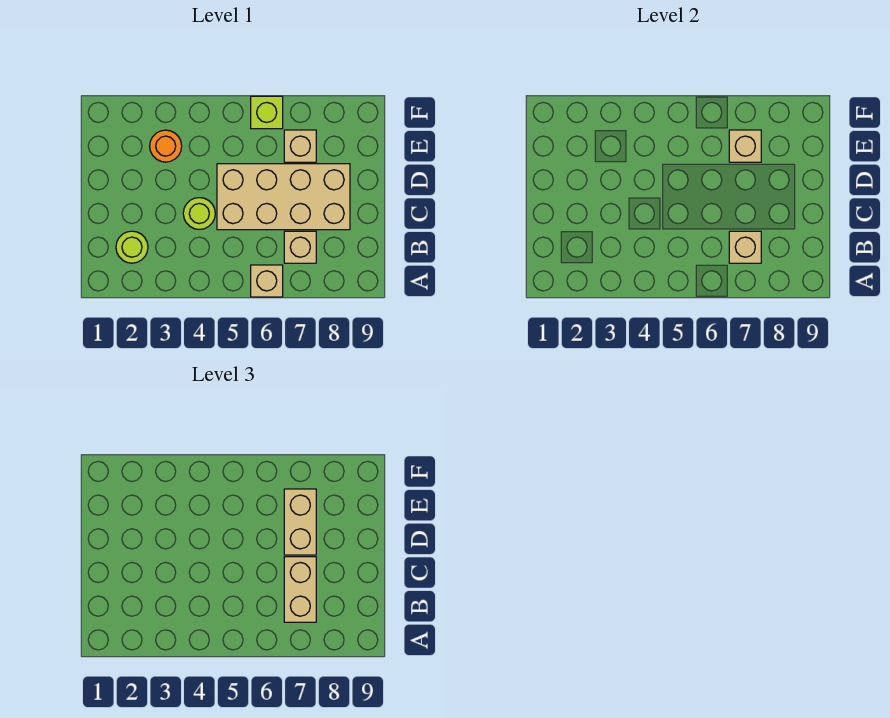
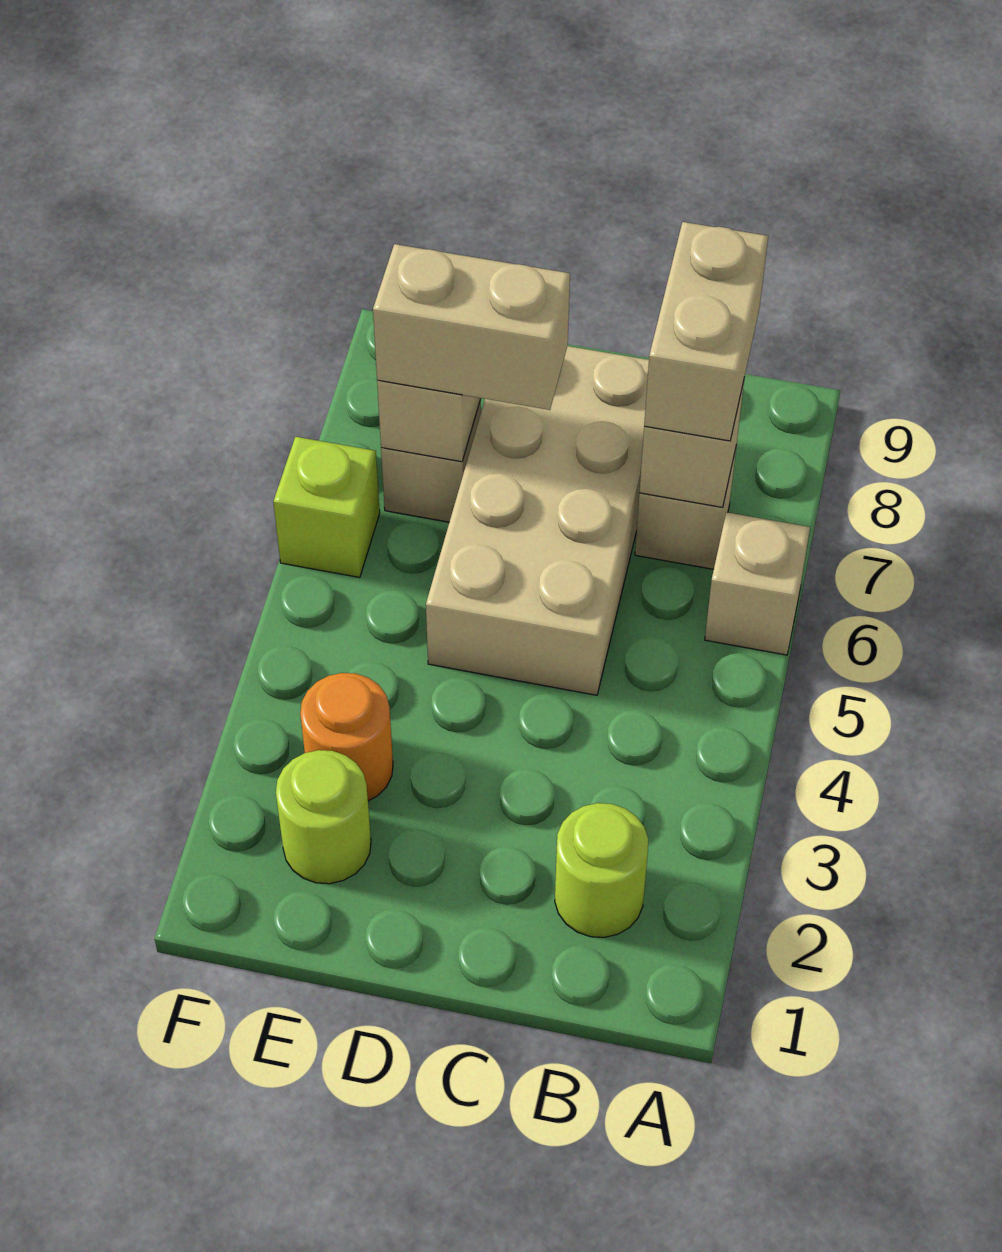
tan 1x2 brick [284,557,316,622] -> tan 1x2 brick turned to [644,222,768,441]
lime 1x1 round brick [183,198,215,230] -> lime 1x1 round brick moved to [276,750,371,884]

